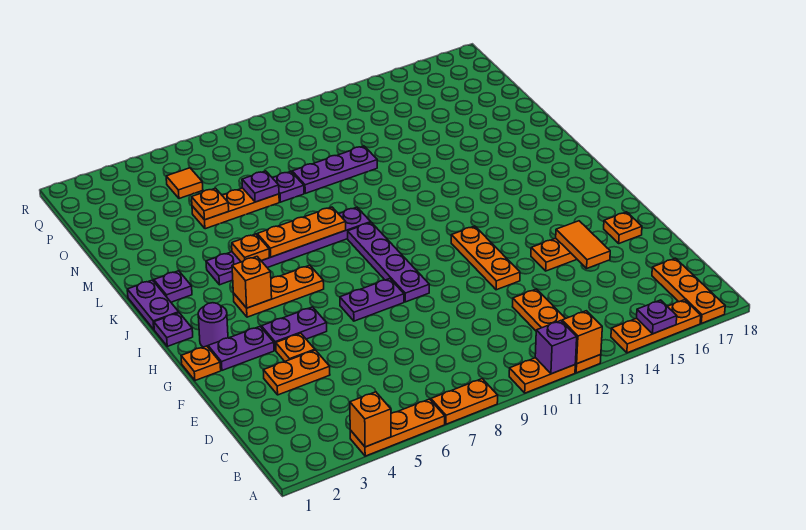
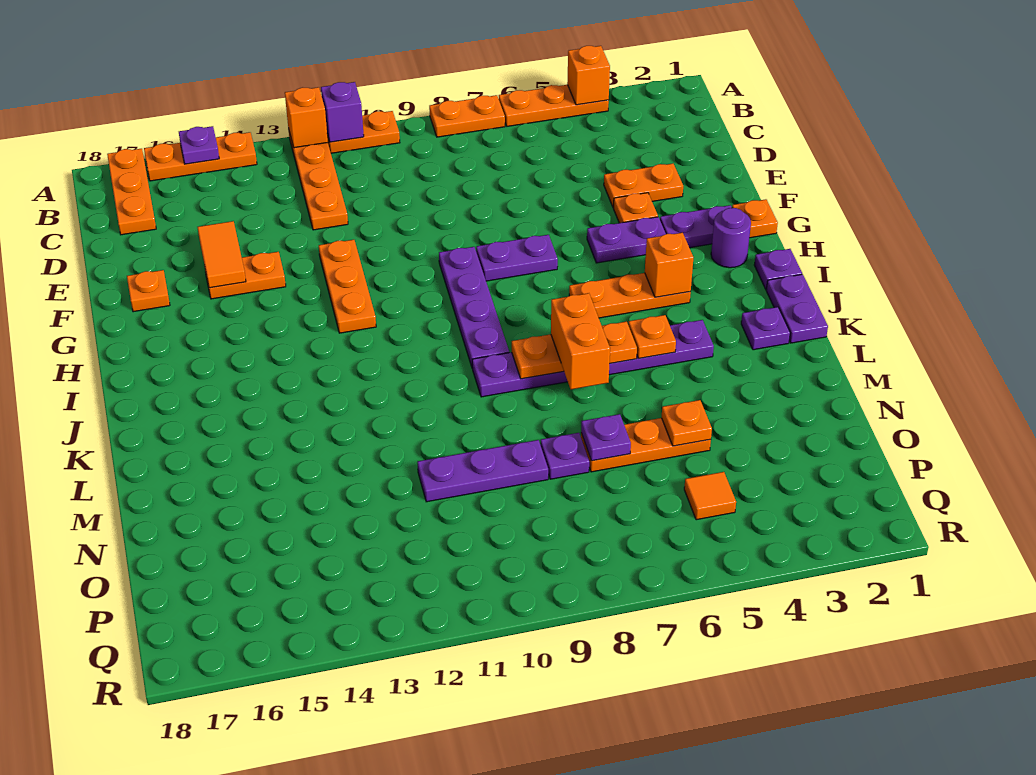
none -> orange 1x2 brick [551,293,610,389]

